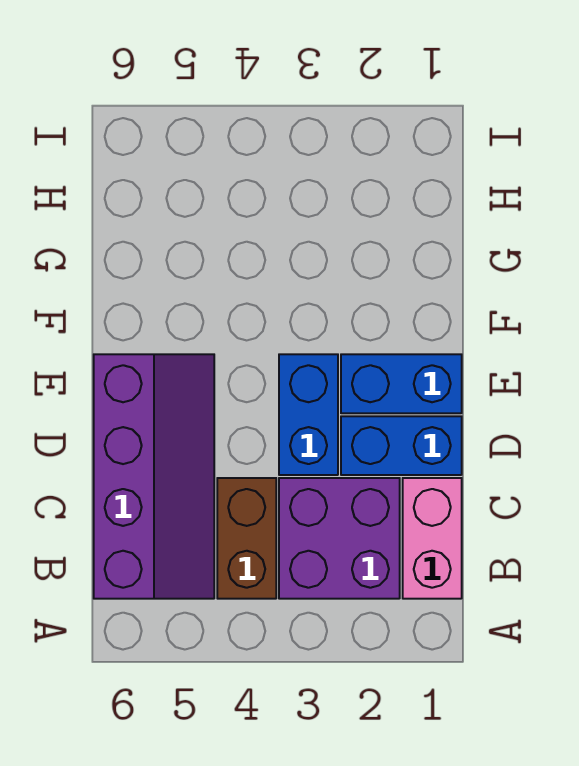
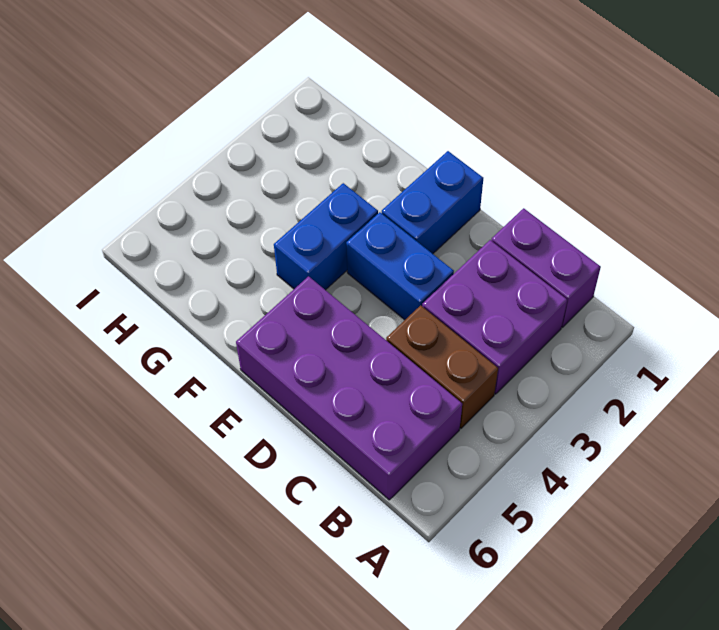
pink 1x2 brick [403,478,462,599] -> purple 1x2 brick [491,208,601,327]
purple 2x4 slope [94,354,214,599] -> purple 2x4 brick [236,276,462,500]
blue 1x2 brick [341,416,462,475] -> blue 1x2 brick moved to [274,183,378,290]

